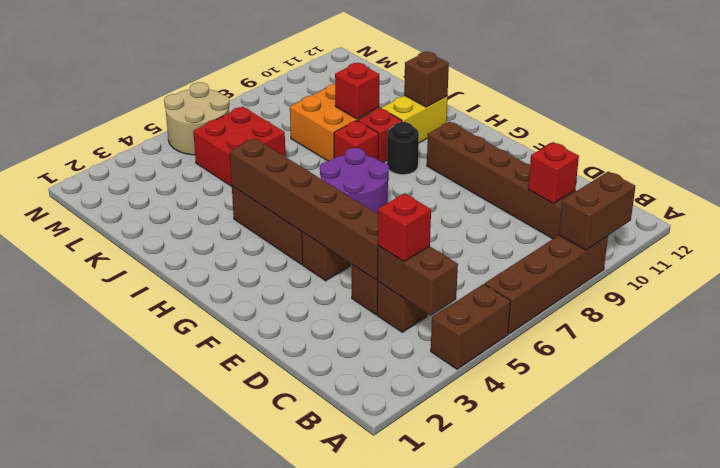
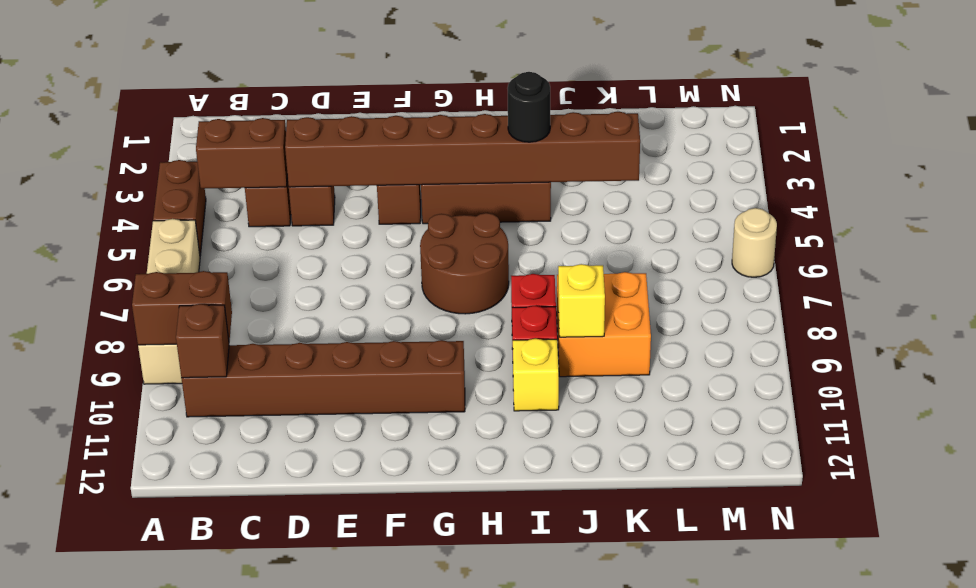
brown 1x4 brick [485,235,608,334] -> tan 1x4 brick [138,219,200,384]
brown 1x2 brick [559,171,635,250] -> brown 1x2 brick turned to [132,271,232,345]
red 1x1 brick [378,193,431,261] -> none
red 1x1 brick [528,142,579,203] -> none
brown 1x6 brick [230,138,378,280] -> brown 1x8 brick [285,112,640,187]
purple 2x2 round brick [320,148,389,214] -> brown 2x2 round brick [420,213,509,314]
black 1x1 round brick [387,122,419,175] -> black 1x1 round brick moved to [508,72,550,142]
yellow 1x2 brick [381,95,447,143] -> yellow 1x1 brick [513,339,559,411]
brown 1x1 brick [404,52,449,107] -> brown 1x1 brick moved to [176,304,229,378]
red 1x1 brick [335,63,379,119] -> yellow 1x1 brick [558,264,605,337]
red 2x2 brick [193,107,286,186] -> none
tan 2x2 round brick [164,82,230,155] -> tan 1x1 round brick [732,208,777,277]

